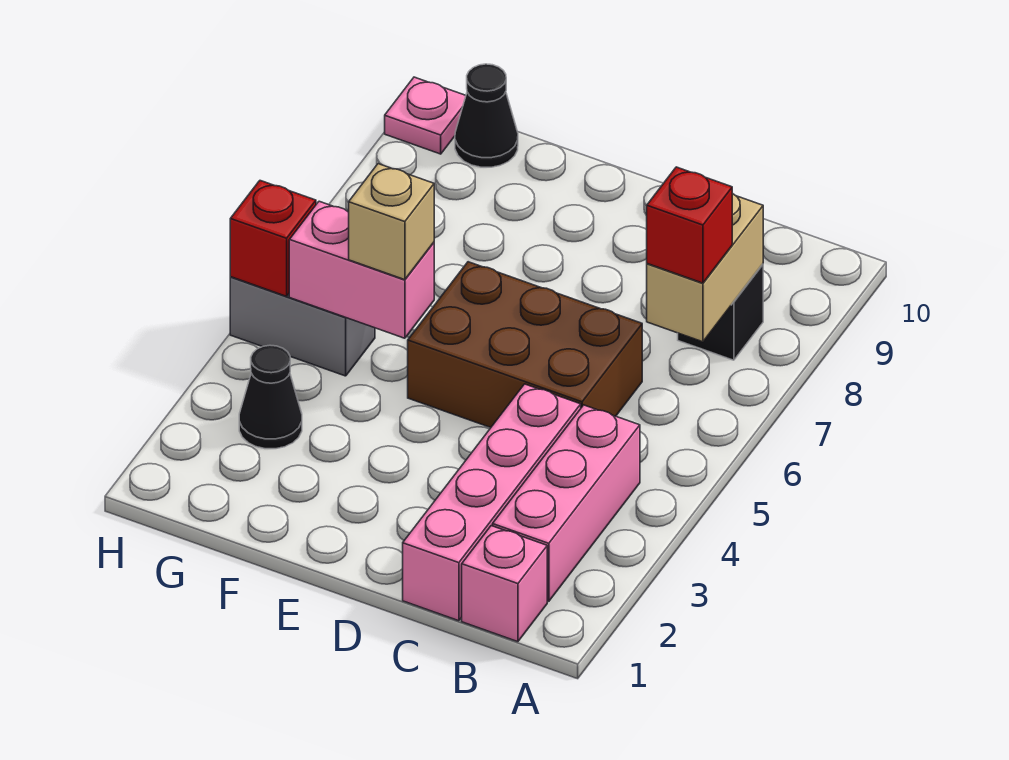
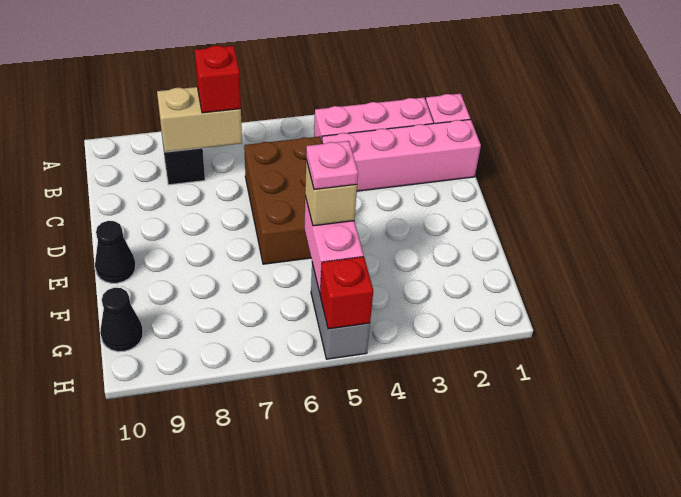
black 1x1 cone [239,345,302,449] -> black 1x1 cone moved to [95,221,136,283]
pink 1x1 plate [385,77,466,154] -> pink 1x1 plate moved to [306,141,358,189]

